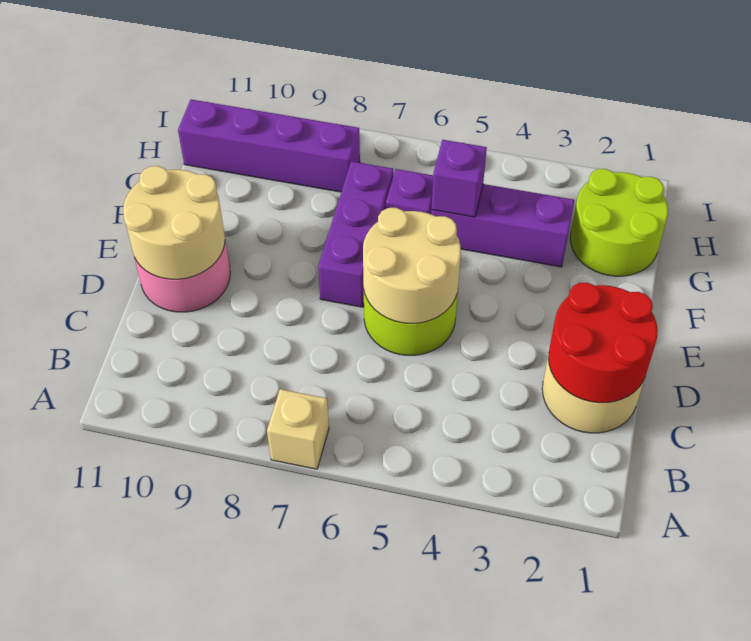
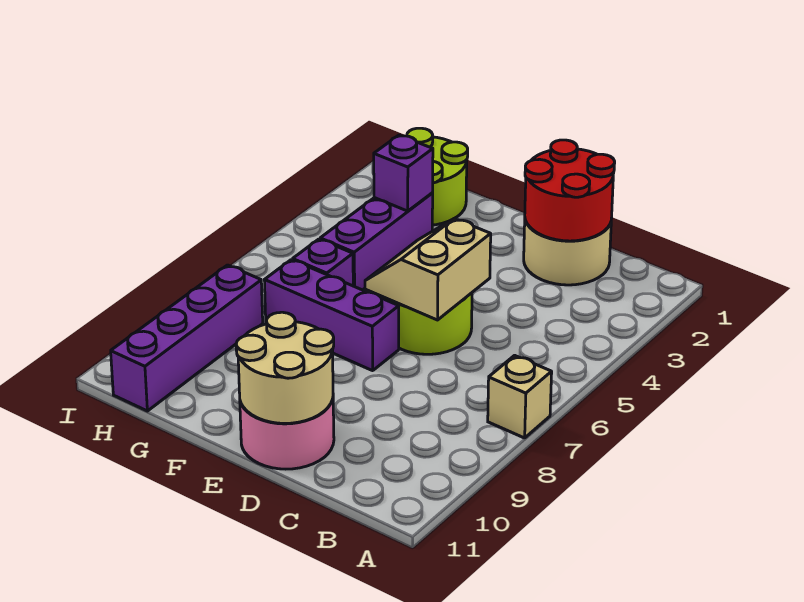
tan 2x2 round brick [363,208,461,323] -> tan 2x2 slope [365,218,491,320]
purple 1x1 brick [432,140,487,217] -> purple 1x1 brick moved to [374,135,433,211]

